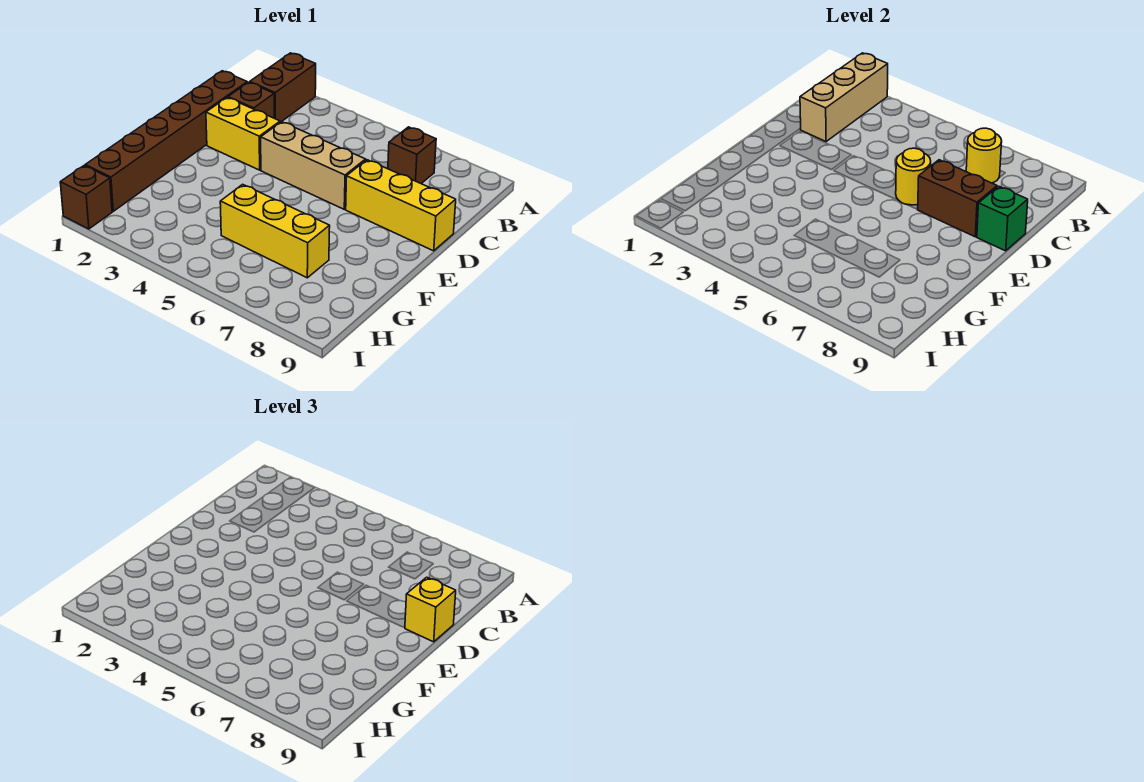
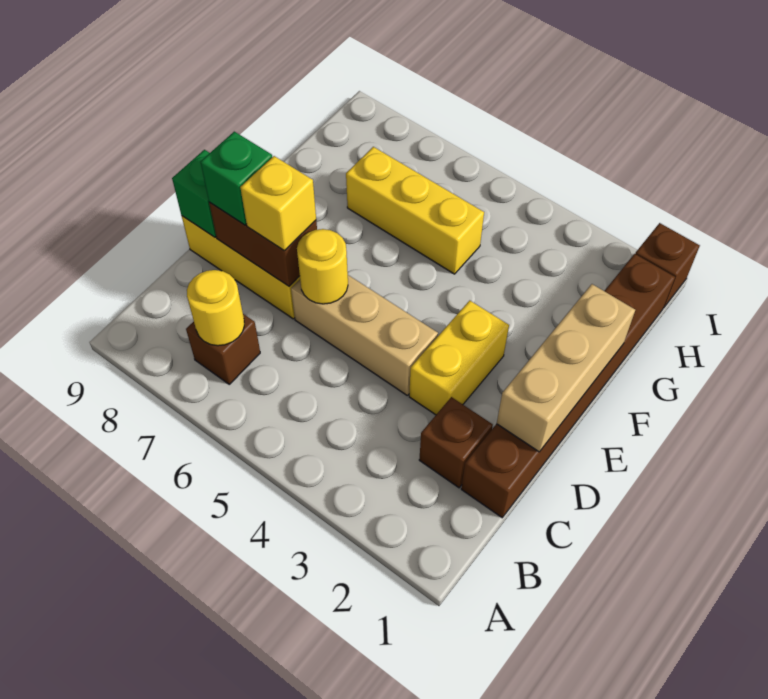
brown 1x2 brick [250,53,316,122] -> none
tan 1x3 brick [800,53,888,142] -> tan 1x3 brick moved to [497,284,635,452]
yellow 1x2 brick [206,98,280,170] -> yellow 1x2 brick turned to [409,301,509,415]
none -> green 1x1 brick [200,132,272,225]
yellow 1x1 brick [405,577,456,642] -> yellow 1x1 brick moved to [240,156,316,251]

